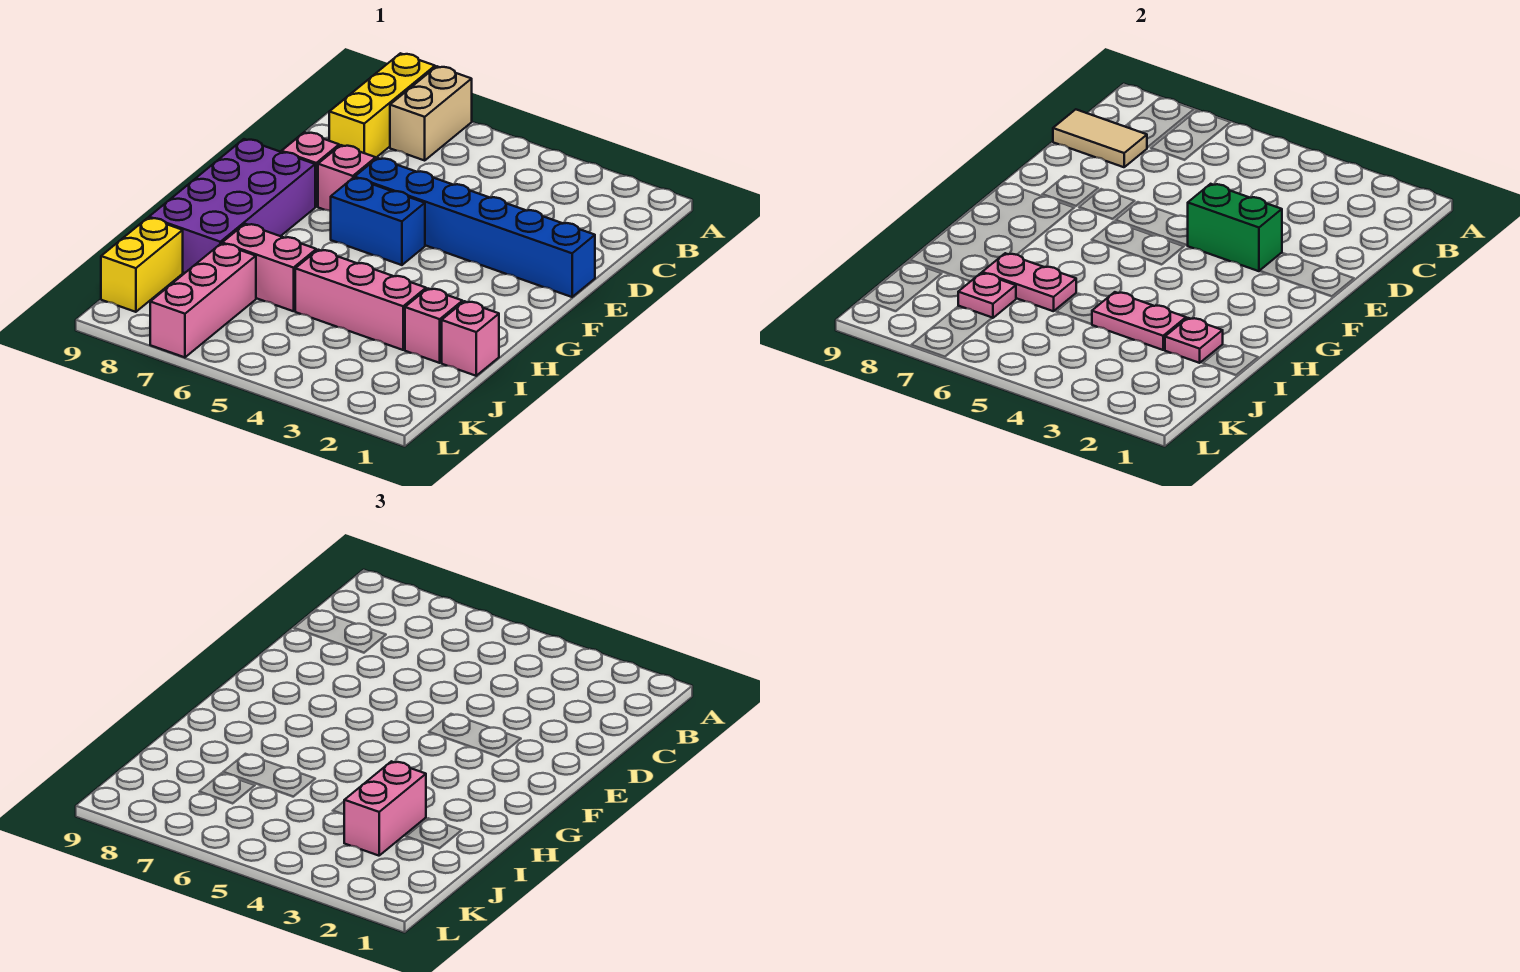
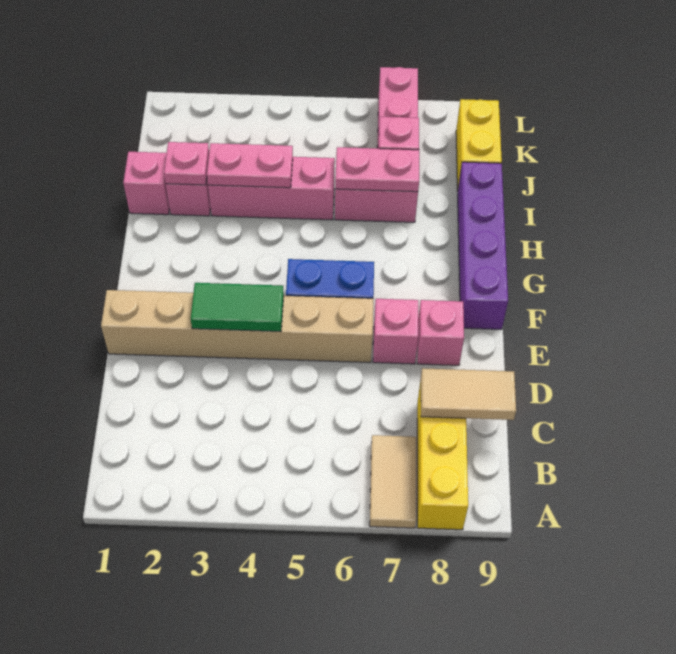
tan 1x2 brick [390,66,472,160] -> tan 1x2 tile [370,435,416,528]
blue 1x6 brick [355,158,595,297] -> tan 1x6 brick [101,290,373,363]
green 1x2 brick [1187,184,1282,271] -> green 1x2 tile [191,283,284,332]
purple 2x4 brick [149,139,315,273] -> purple 1x4 brick [458,162,508,329]
pink 1x2 brick [344,761,426,856] -> none

